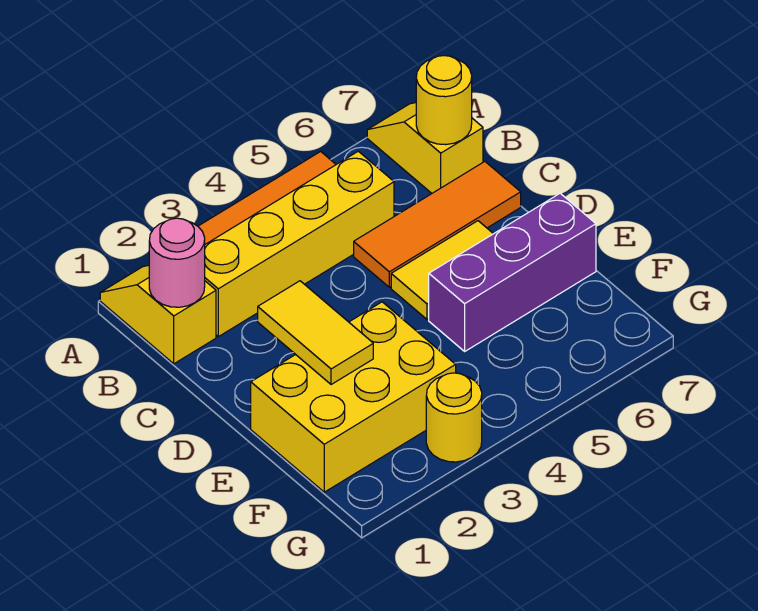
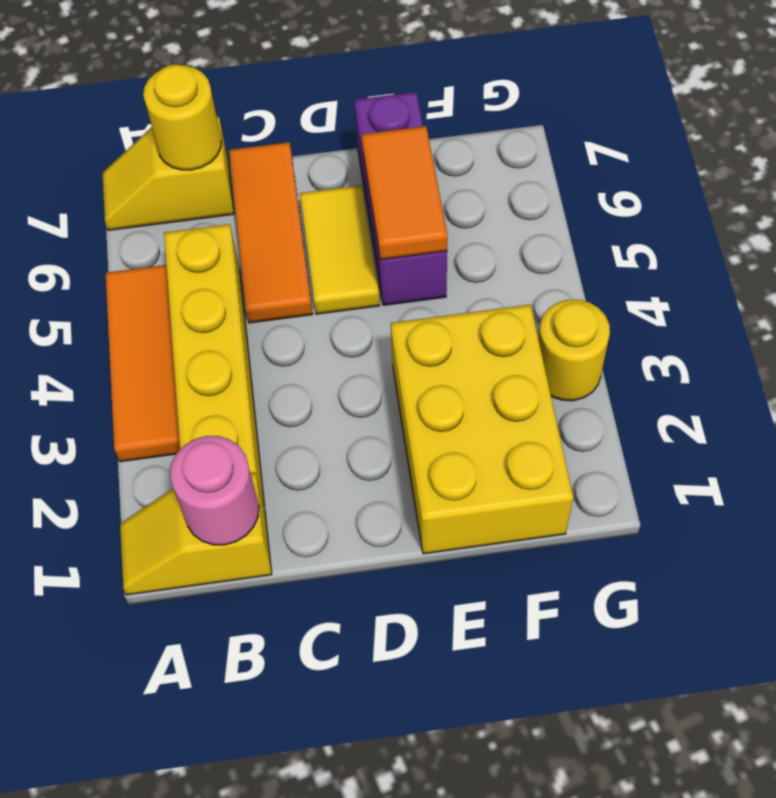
yellow 1x2 tile [258,281,373,385] -> none
none -> orange 1x2 tile [362,126,447,260]

